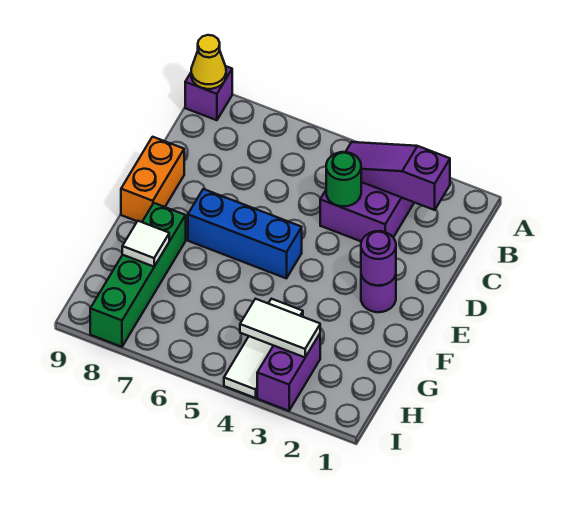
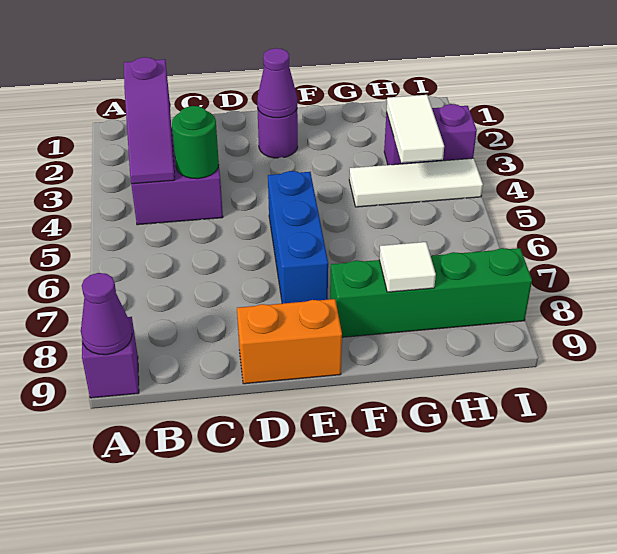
yellow 1x1 cone [191,35,226,89] -> purple 1x1 cone [81,273,132,355]
purple 1x1 round brick [361,231,396,286] -> purple 1x1 cone [257,48,297,118]

